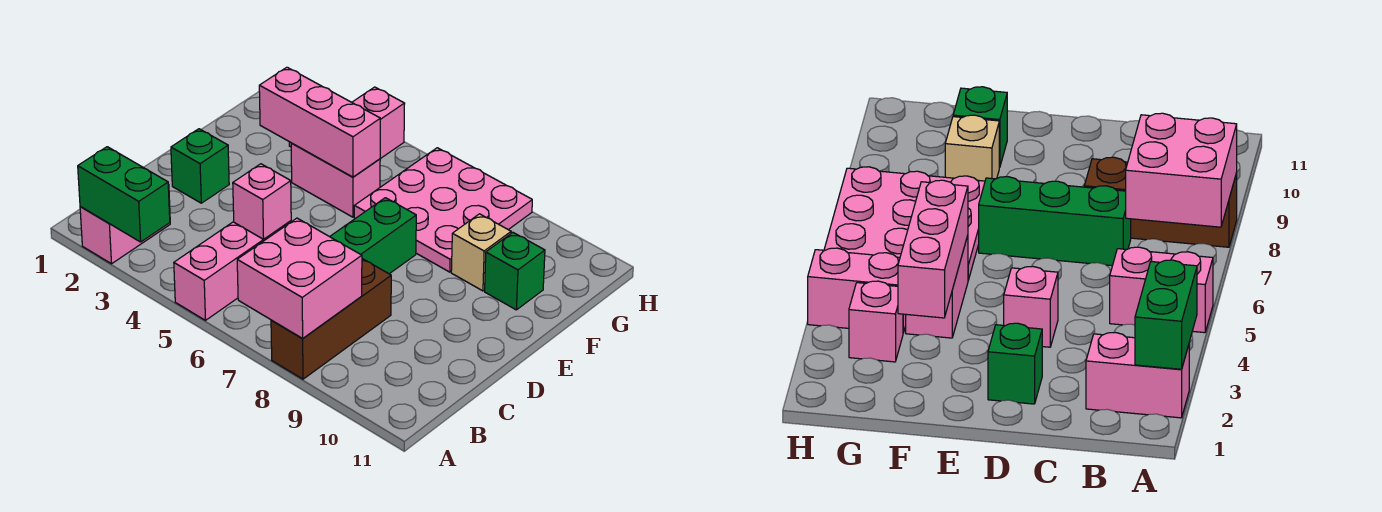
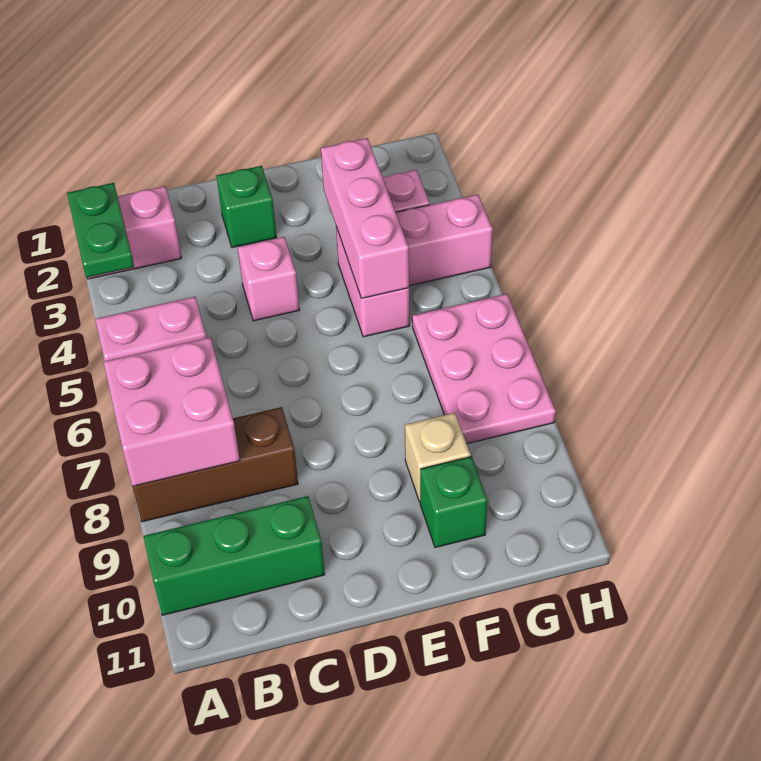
green 1x2 brick [78,147,170,242] -> green 1x2 plate [67,183,134,278]
green 1x3 brick [330,198,416,274] -> green 1x3 brick moved to [143,496,325,615]
pink 3x3 plate [354,148,532,272] -> pink 2x3 plate [412,294,556,444]

